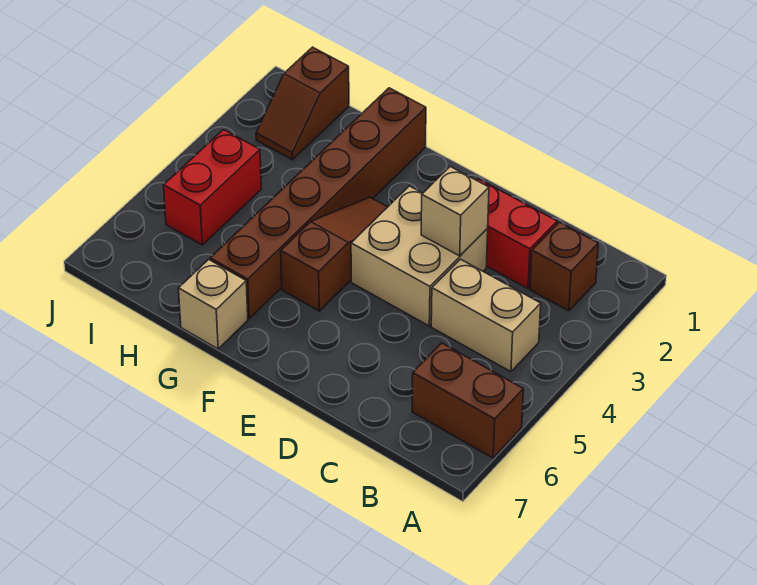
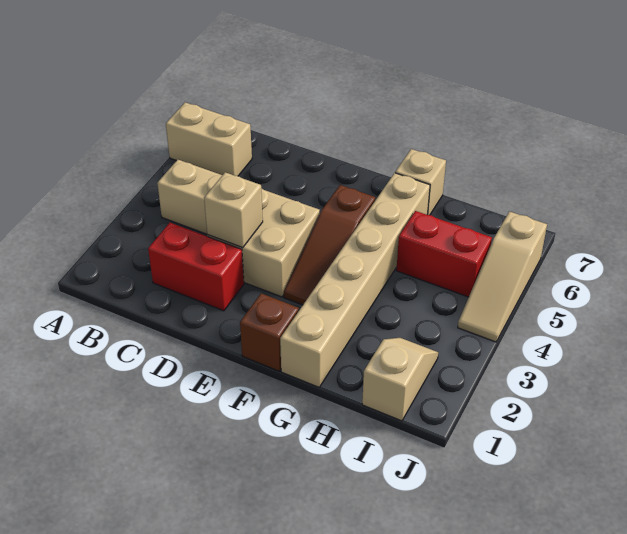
brown 1x2 brick [412,343,523,458] -> tan 1x2 brick [166,102,252,176]
brown 1x1 brick [530,222,598,311] -> brown 1x1 brick moved to [240,293,299,371]
brown 1x6 brick [210,88,426,319] -> tan 1x6 brick [280,173,430,387]
brown 1x2 slope [256,47,349,160] -> tan 1x2 slope [362,338,438,421]
red 1x2 brick [164,130,261,245] -> red 1x2 brick turned to [396,211,492,297]
none -> tan 1x3 slope [458,212,547,342]

